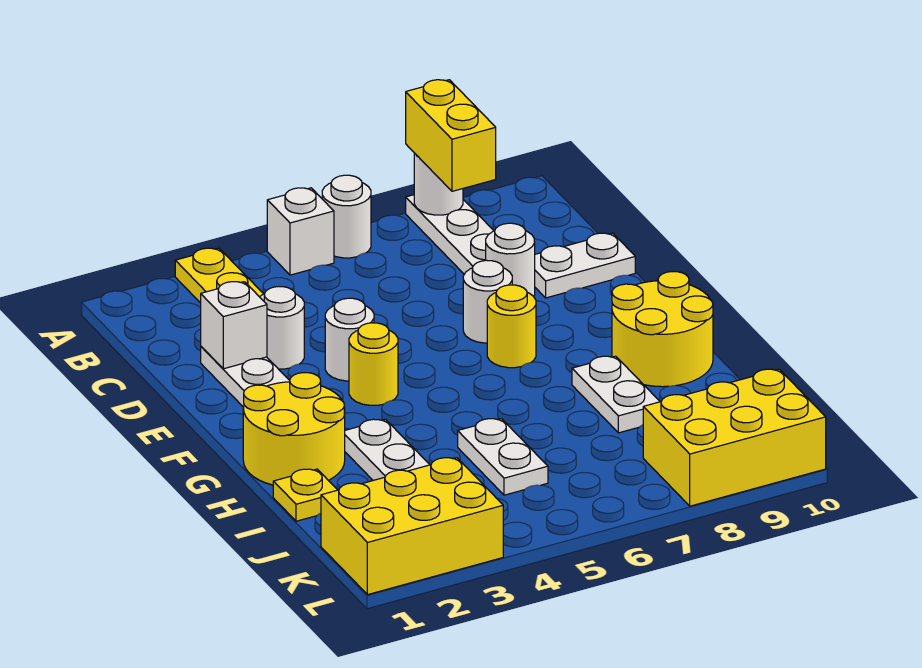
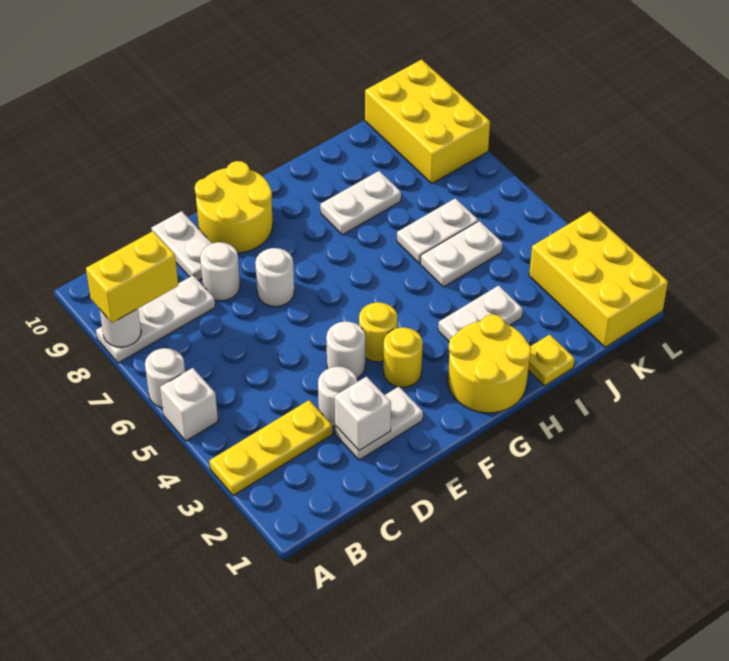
yellow 1x1 round brick [487,285,536,368] -> yellow 1x1 round brick moved to [383,327,423,387]
yellow 2x2 round brick [612,272,713,387] -> yellow 2x2 round brick moved to [195,161,273,253]
none -> white 1x2 plate [397,198,478,263]

